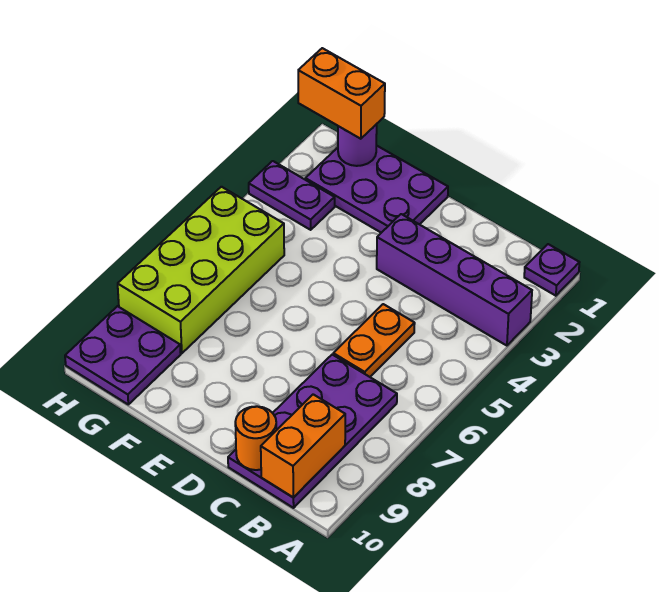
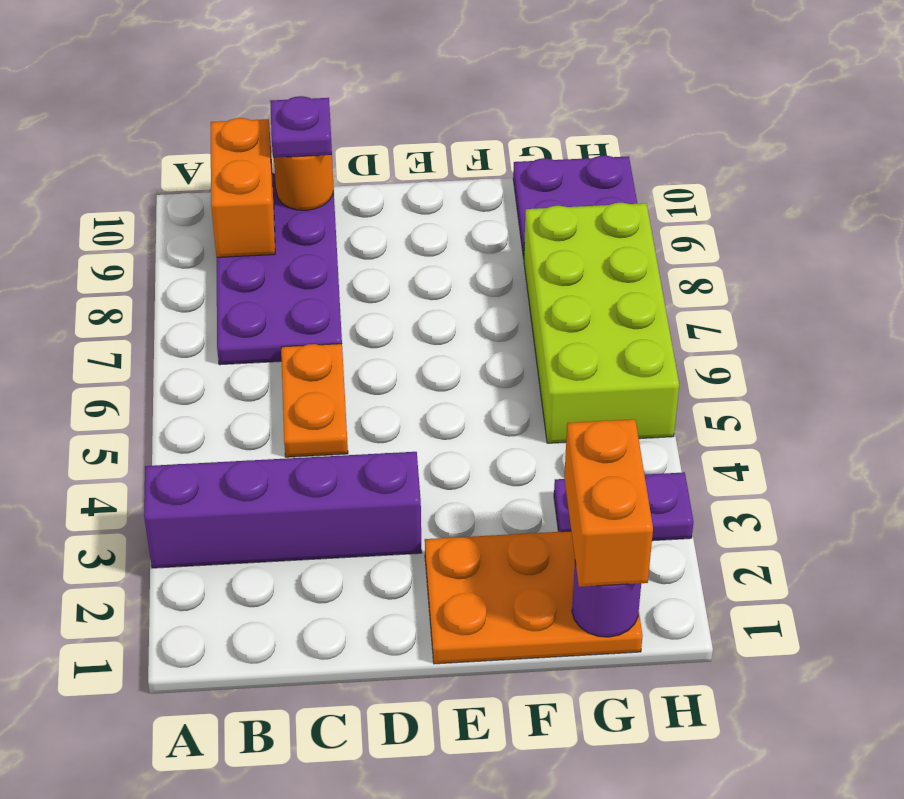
purple 1x1 plate [524,244,580,296] -> purple 1x1 plate moved to [270,96,332,158]
purple 2x3 plate [305,145,448,233] -> orange 2x3 plate [425,531,643,664]
orange 1x2 brick [298,48,385,139] -> orange 1x2 brick turned to [564,419,653,587]

